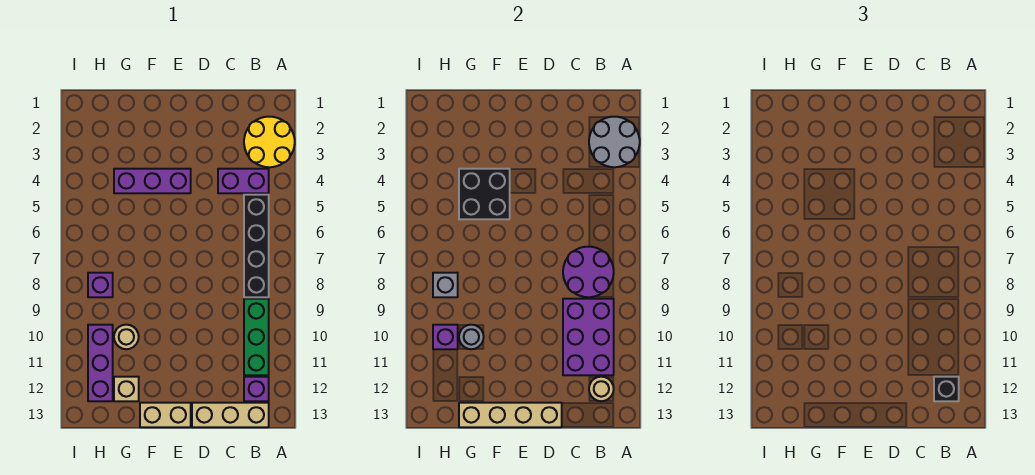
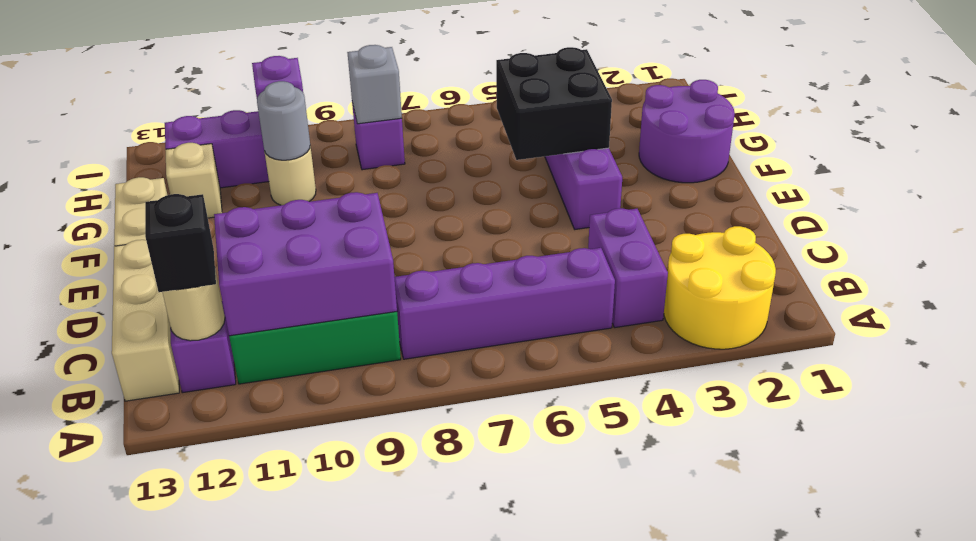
grey 2x2 round brick [589,117,640,167] -> none
black 1x4 brick [244,195,269,297] -> purple 1x4 brick [394,248,615,359]
purple 2x2 round brick [563,247,614,297] -> purple 2x2 round brick moved to [639,80,735,183]
tan 1x4 brick [459,403,562,427] -> none

